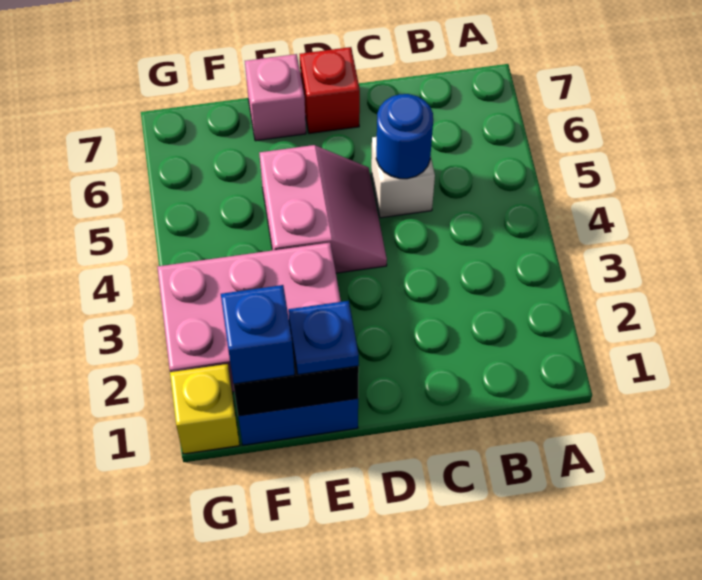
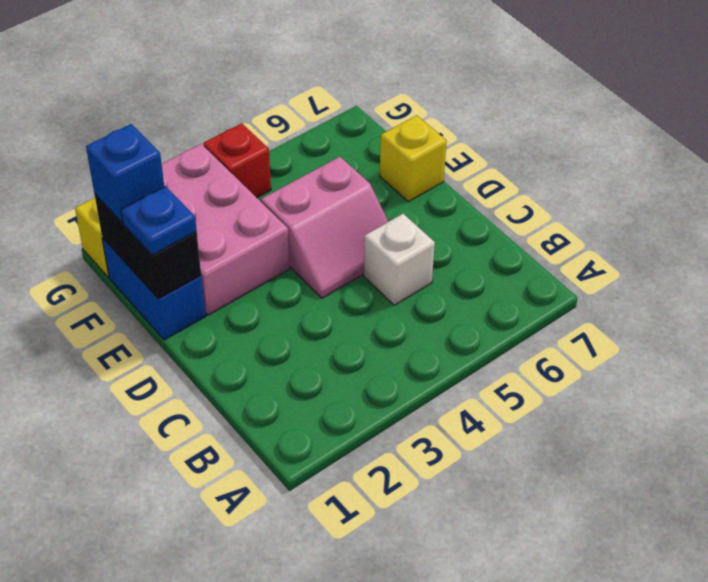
blue 1x1 round brick [376,94,433,179] -> none
red 1x1 brick [300,47,360,134] -> red 1x1 brick moved to [203,123,271,198]
pink 1x1 brick [245,54,306,141] -> yellow 1x1 brick [380,115,447,202]

